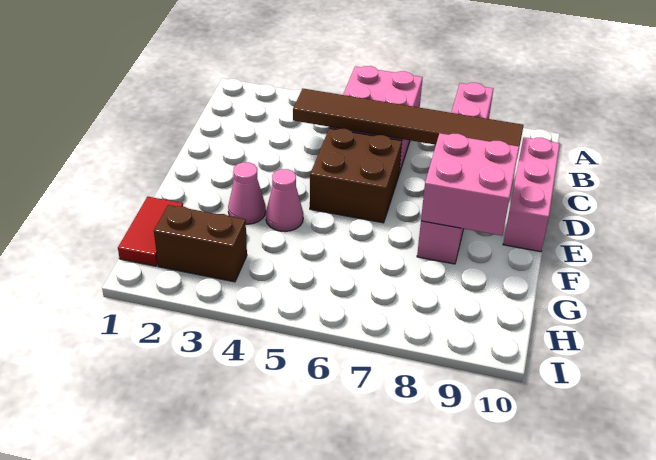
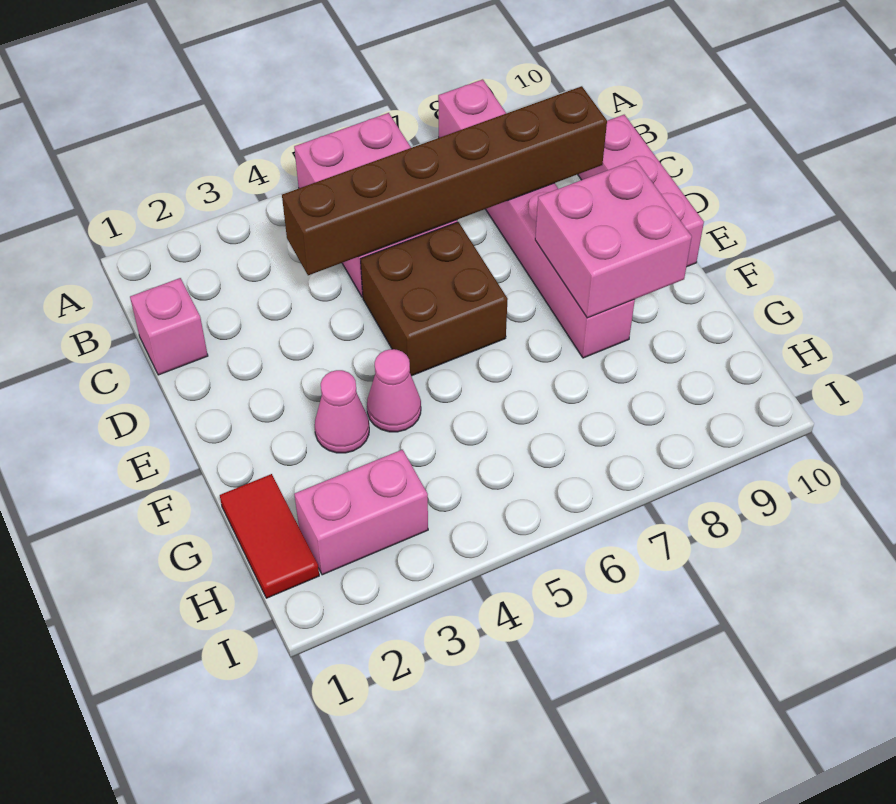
none -> pink 1x1 brick [130,278,208,375]
brown 1x6 tile [293,89,524,157] -> brown 1x6 brick [282,86,607,275]
brown 1x2 brick [154,205,247,282] -> pink 1x2 brick [294,450,428,575]

